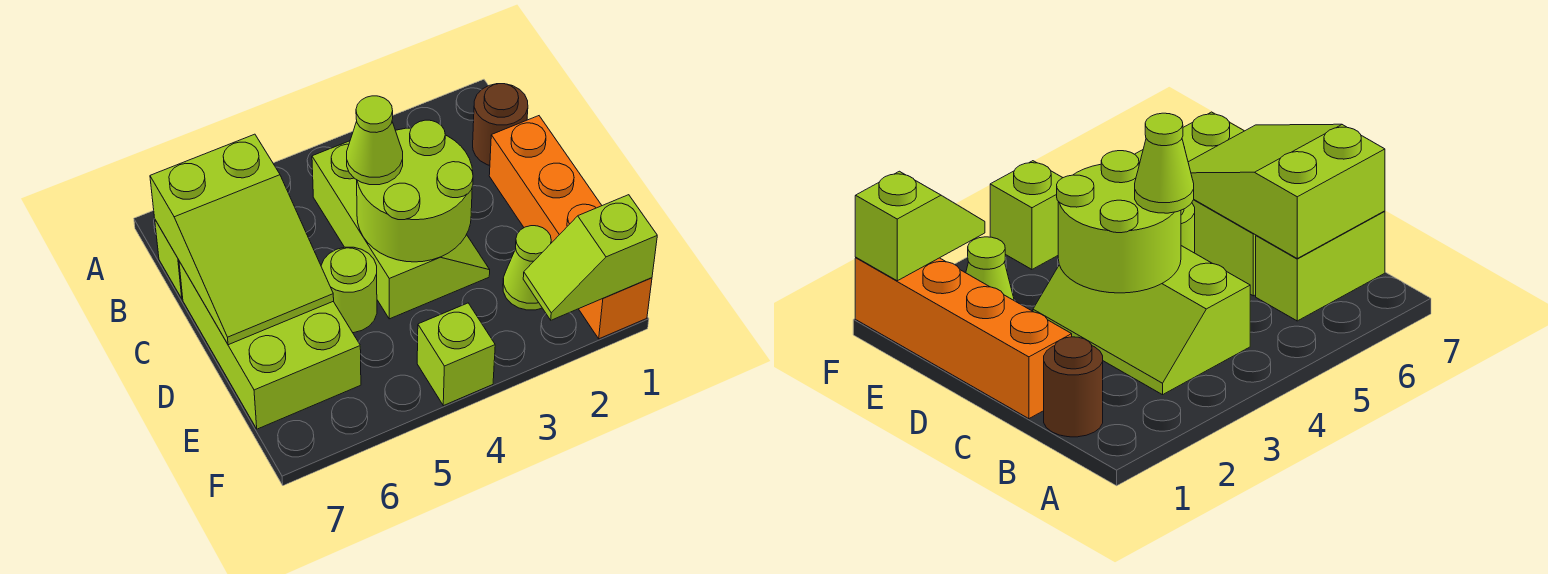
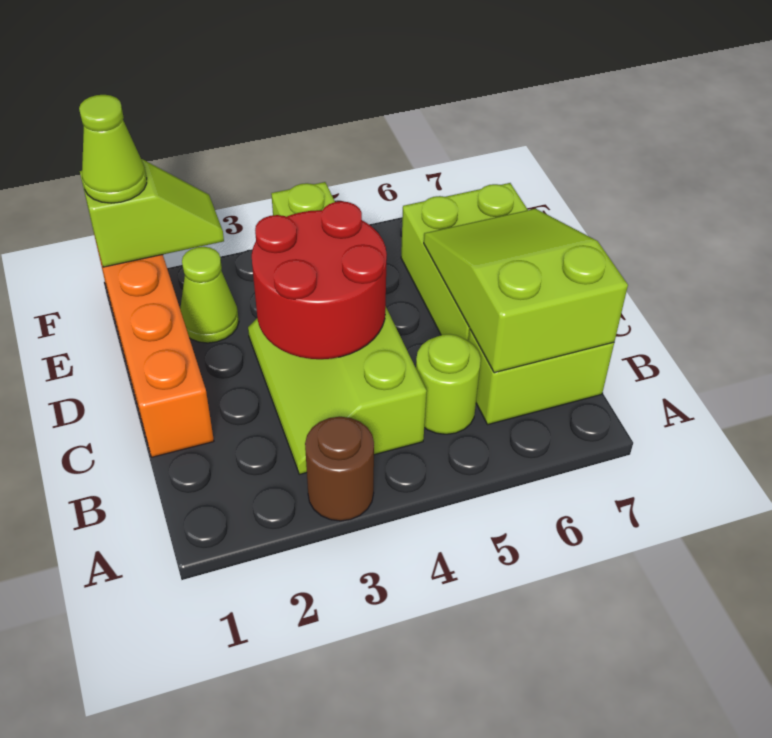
brown 1x1 round brick [473,84,528,165] -> brown 1x1 round brick moved to [305,417,374,521]
lime 2x2 round brick [357,120,473,262] -> red 2x2 round brick [252,201,387,359]
lime 1x1 cone [347,96,403,185] -> lime 1x1 cone moved to [79,95,147,203]
lime 1x1 round brick [321,247,377,333] -> lime 1x1 round brick moved to [416,334,481,434]

